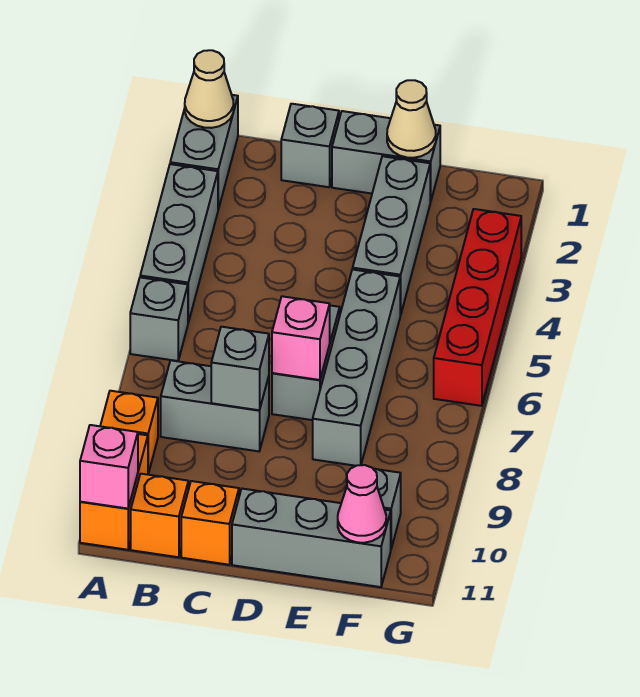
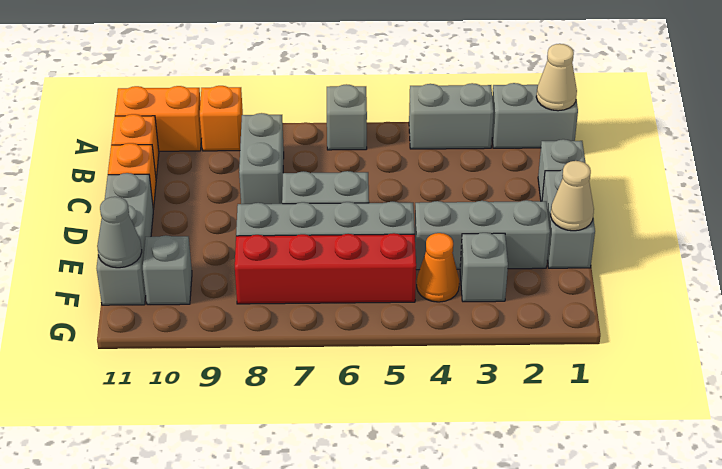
grey 1x3 brick [140,164,218,323] -> grey 1x2 brick [409,83,494,149]
pink 1x1 brick [80,425,138,509] -> none
grey 1x1 brick [211,327,269,410] -> grey 1x1 brick moved to [460,233,508,302]
pink 1x1 brick [272,296,330,380] -> none
none -> orange 1x1 cone [417,233,459,302]
pink 1x1 cone [338,465,386,543] -> grey 1x1 cone [97,197,142,268]
red 1x4 brick [434,209,521,406] -> red 1x4 brick moved to [235,233,416,304]

